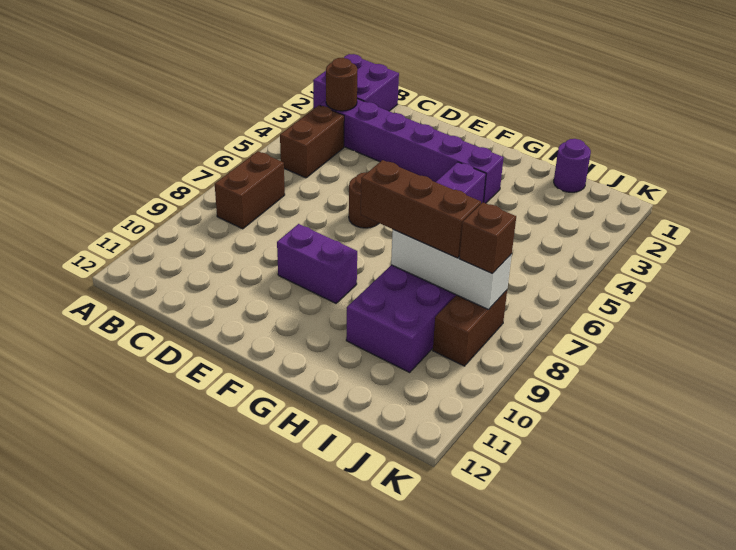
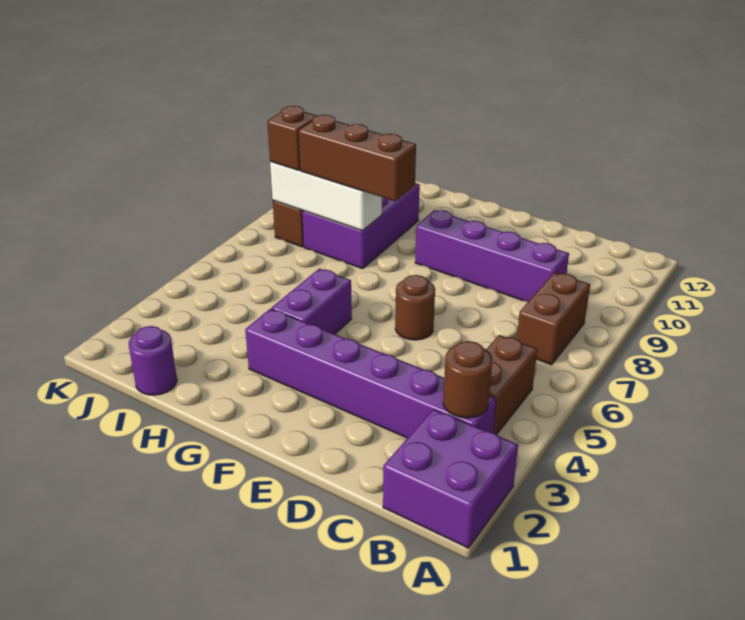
purple 1x2 brick [277,224,357,303] -> purple 1x4 brick [415,210,569,302]

